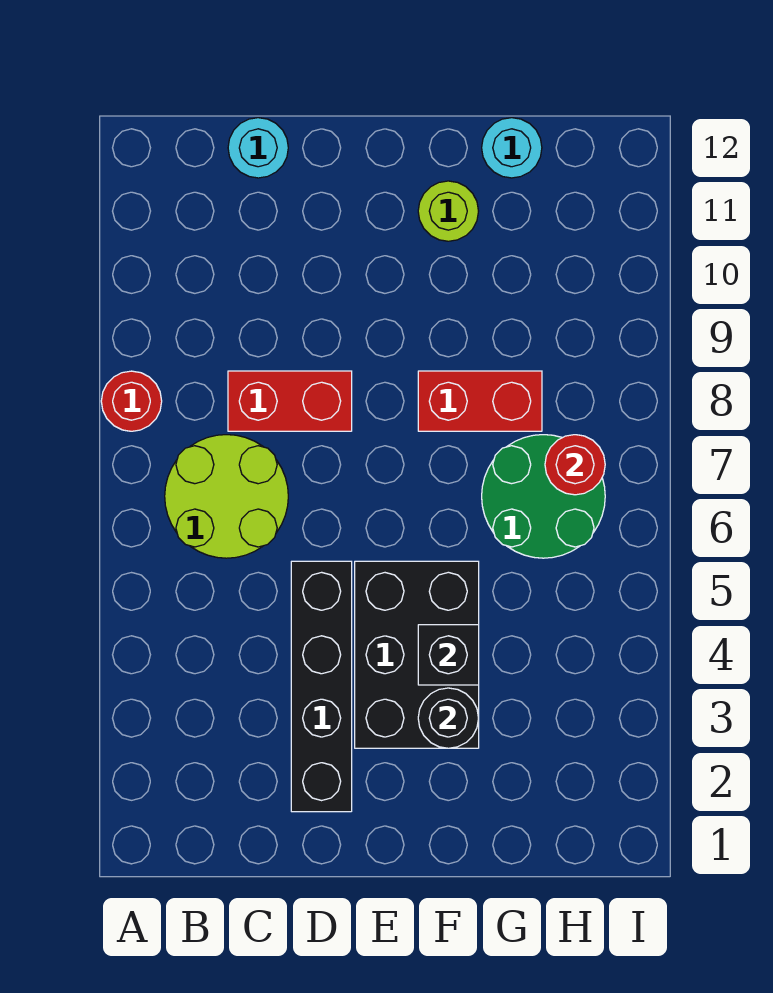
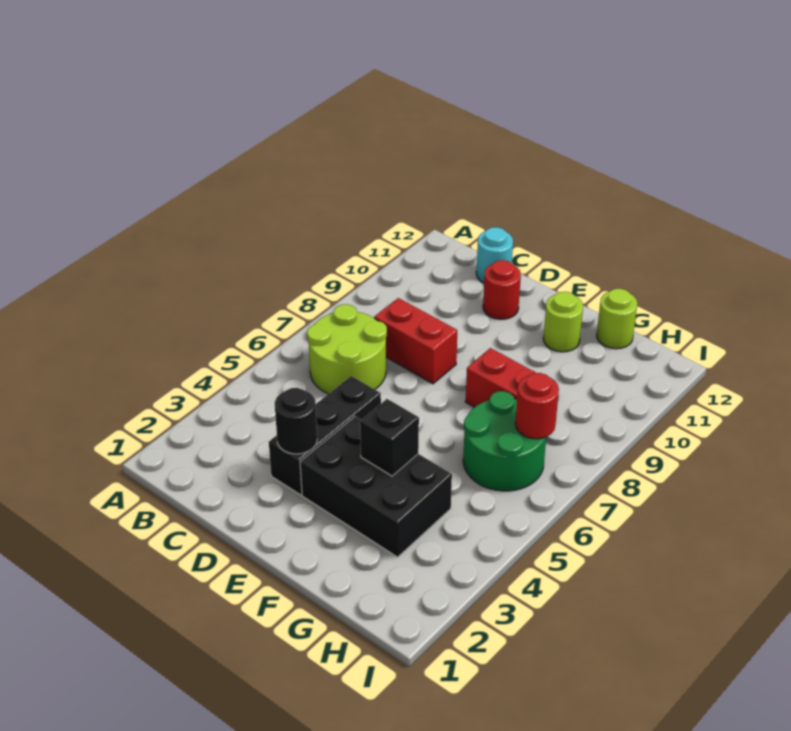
red 1x1 round brick [101,371,162,431] -> red 1x1 round brick moved to [483,260,521,319]
black 1x4 brick [291,561,352,812] -> black 1x3 brick [269,376,381,495]
black 2x3 brick [355,561,479,748] -> black 2x3 brick turned to [300,416,452,557]
black 1x1 round brick [418,688,479,748] -> black 1x1 round brick moved to [275,388,317,454]
cyan 1x1 round brick [482,118,542,178] -> lime 1x1 round brick [597,289,637,349]

